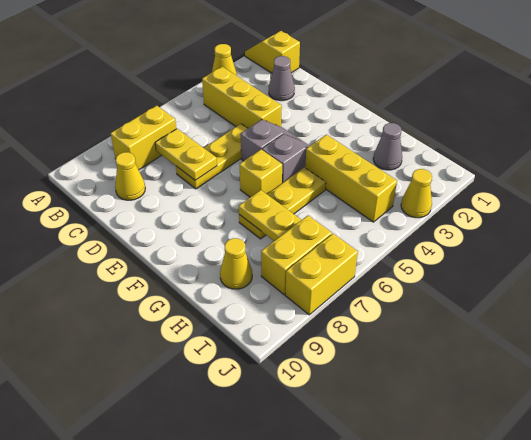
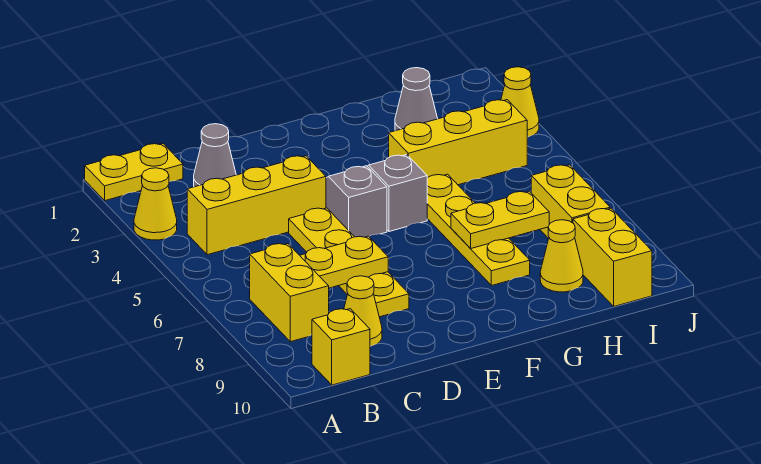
yellow 1x2 slope [245,31,300,73] -> yellow 1x2 plate [85,144,183,201]
yellow 1x3 plate [176,124,248,189] -> yellow 1x4 plate [289,208,409,317]
yellow 1x1 brick [240,149,282,197] -> yellow 1x1 brick moved to [312,309,370,385]
yellow 1x3 plate [239,167,326,239] -> yellow 1x4 plate [427,174,530,286]
yellow 1x2 brick [285,234,358,315] -> yellow 1x2 brick moved to [573,208,652,306]

